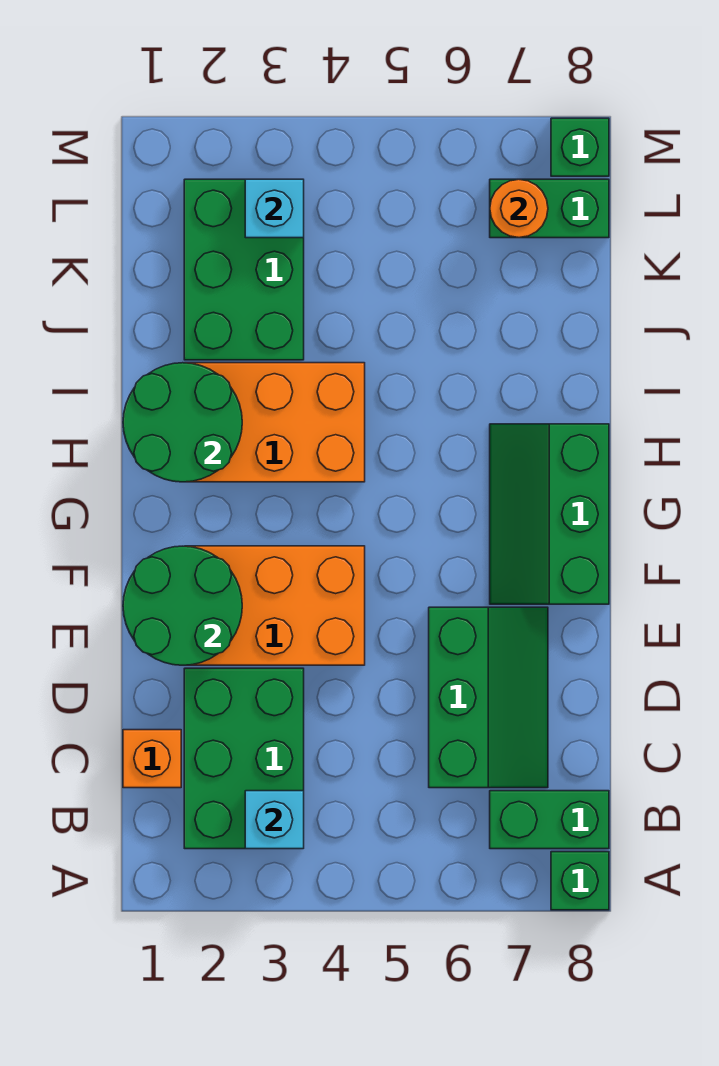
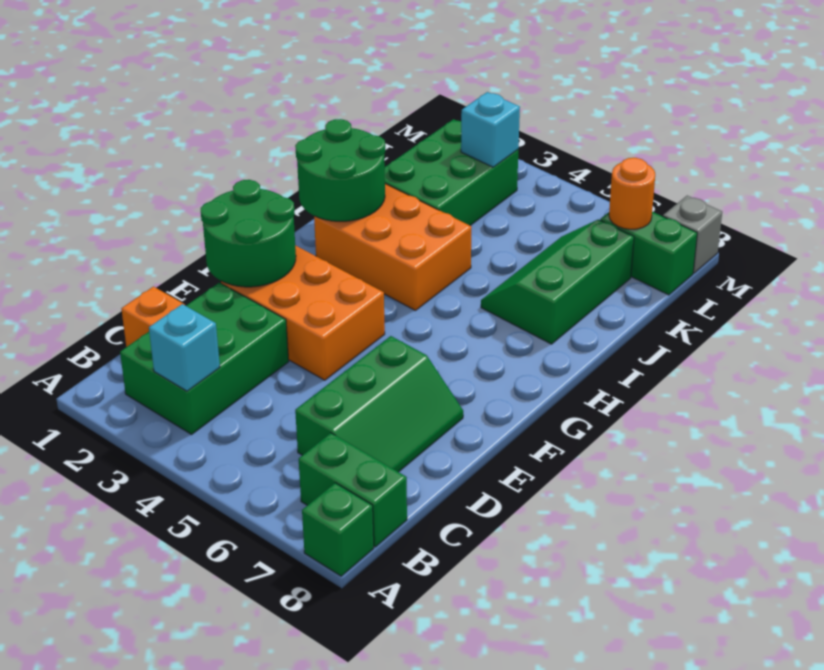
green 2x3 slope [490,424,609,604] -> green 2x3 slope moved to [481,219,634,344]
green 1x1 brick [551,118,609,176] -> grey 1x1 brick [663,196,722,273]

